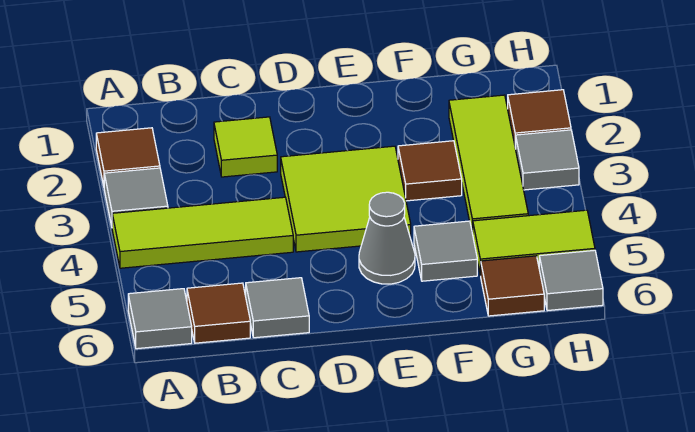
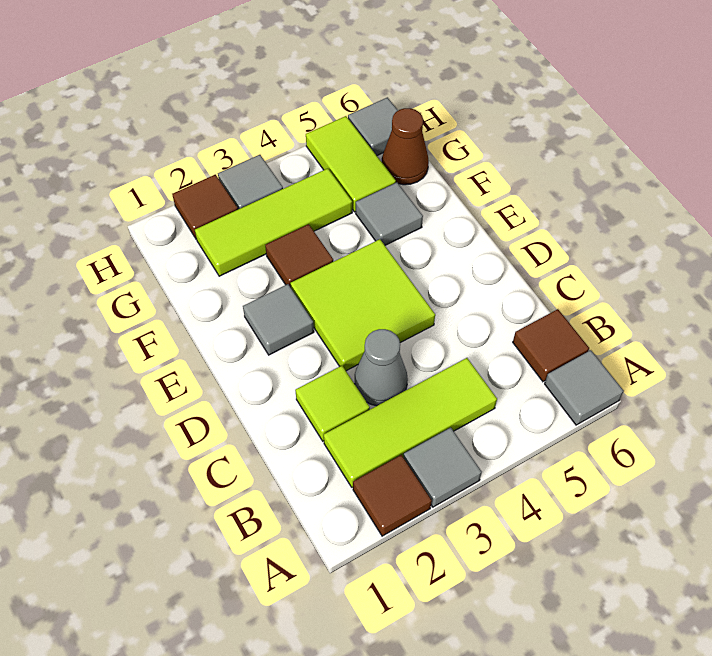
lime 1x3 tile [112,197,293,268] -> lime 1x3 tile turned to [324,358,497,487]
grey 1x1 tile [246,278,309,338] -> grey 1x1 tile moved to [243,284,314,355]
grey 1x1 cone [359,192,415,284] -> grey 1x1 cone moved to [355,329,408,406]
brown 1x1 tile [481,256,544,316] -> brown 1x1 cone [382,108,429,185]

